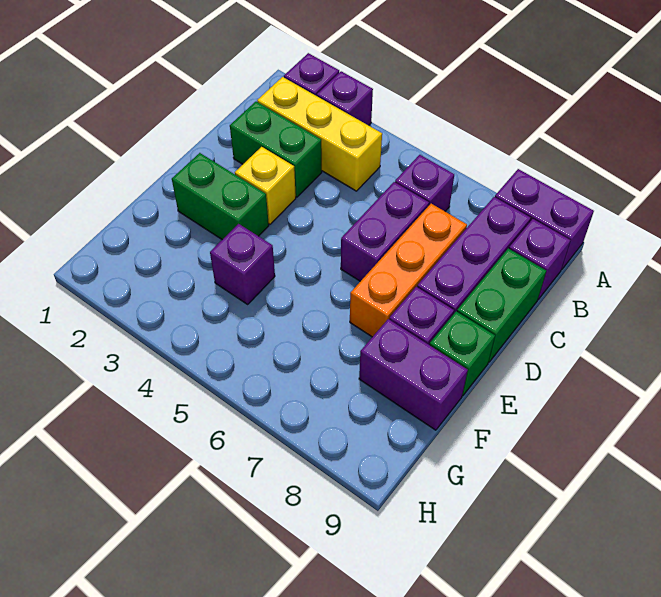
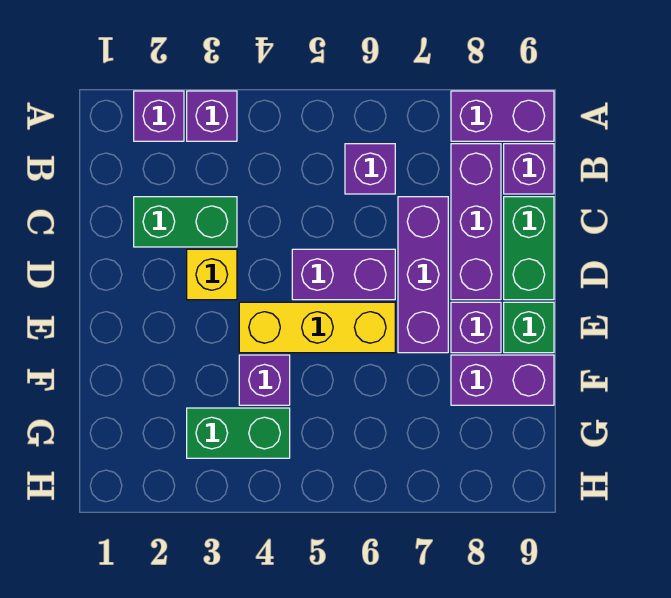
yellow 1x3 brick [257,77,382,191] -> yellow 1x3 brick moved to [239,302,395,353]
purple 1x2 brick [341,182,429,281] -> purple 1x2 brick turned to [292,249,395,300]
orange 1x3 brick [350,204,467,337] -> purple 1x3 brick [398,197,448,353]
green 1x2 brick [172,153,269,240] -> green 1x2 brick moved to [187,408,290,458]

